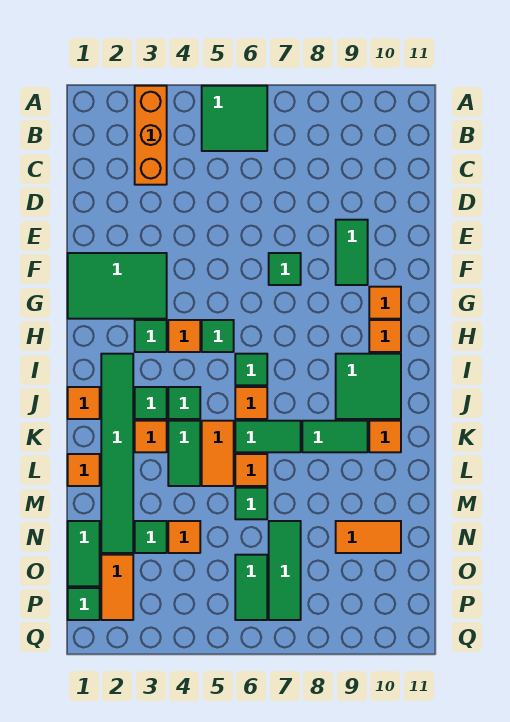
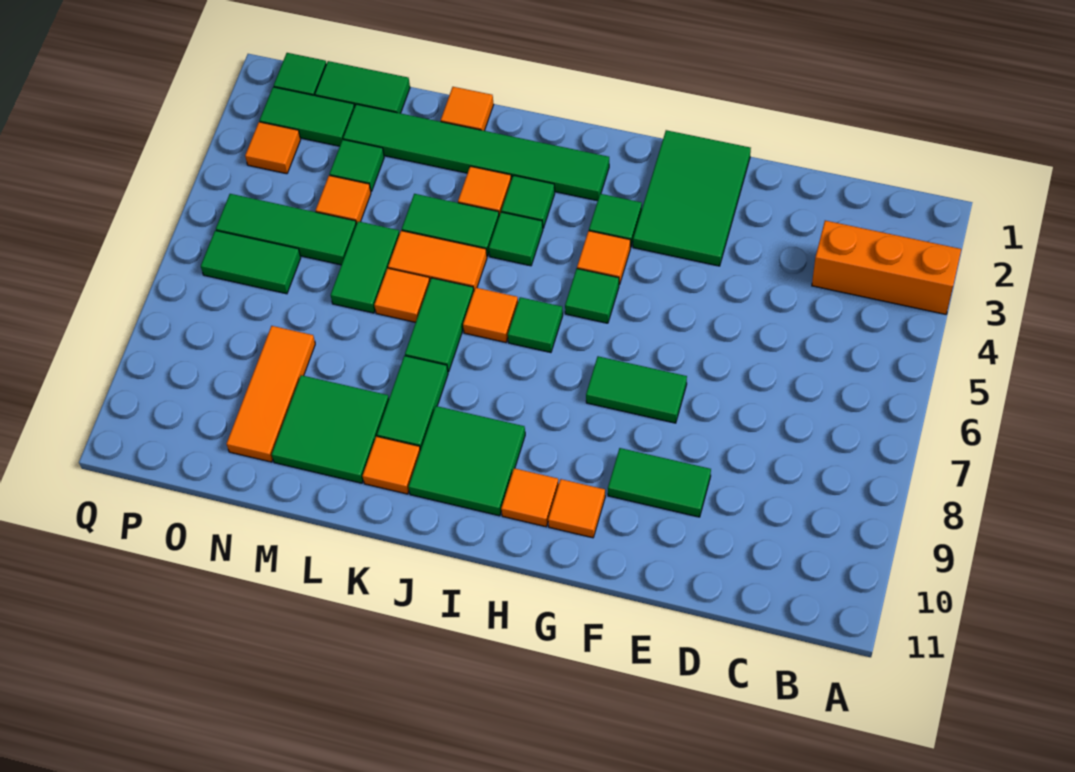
green 2x2 tile [202,86,267,151] -> green 2x2 tile moved to [272,375,389,483]
green 1x1 tile [269,253,301,285] -> green 1x2 tile [586,356,687,423]
orange 1x1 tile [68,387,100,419] -> orange 1x1 tile moved to [245,122,301,174]
green 1x1 tile [235,488,267,519] -> green 1x2 tile [331,221,399,313]
green 1x3 tile [269,521,301,620] -> green 1x3 tile moved to [216,194,356,265]
orange 1x2 tile [336,521,401,553] -> orange 1x3 tile [226,326,315,462]
orange 1x2 tile [101,555,133,620] -> green 1x2 tile [259,87,355,146]

